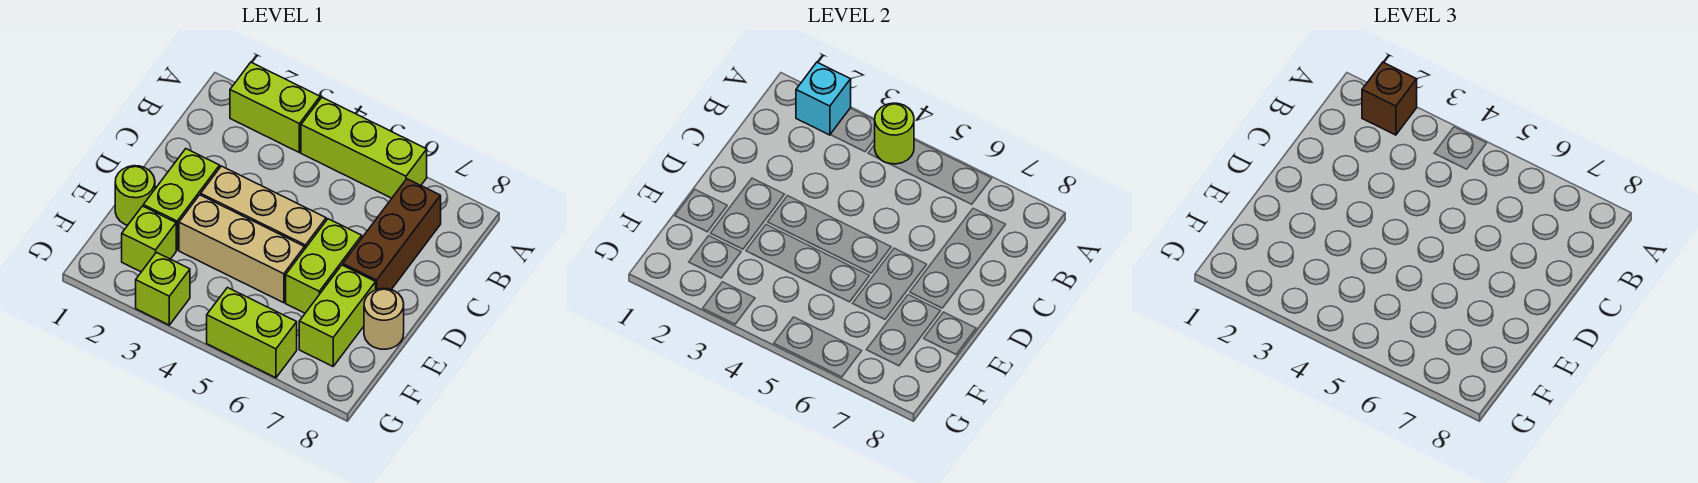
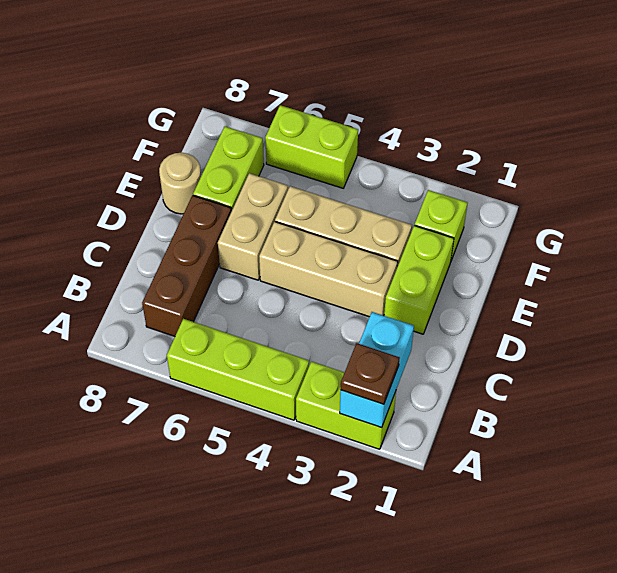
cyan 1x1 brick [796,62,851,135] -> cyan 1x2 brick [340,312,414,428]
brown 1x1 brick [1362,62,1417,135] -> brown 1x1 plate [341,343,400,404]
lime 1x1 round brick [875,103,914,164] -> none
lime 1x2 brick [286,219,362,313] -> tan 1x2 brick [218,173,288,280]
lime 1x1 round brick [115,166,155,225] -> none
lime 1x1 brick [136,252,190,325] -> none

